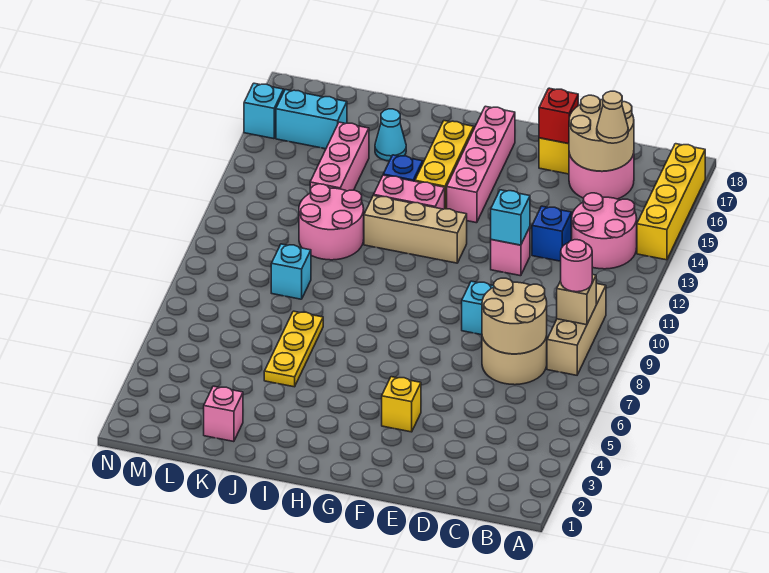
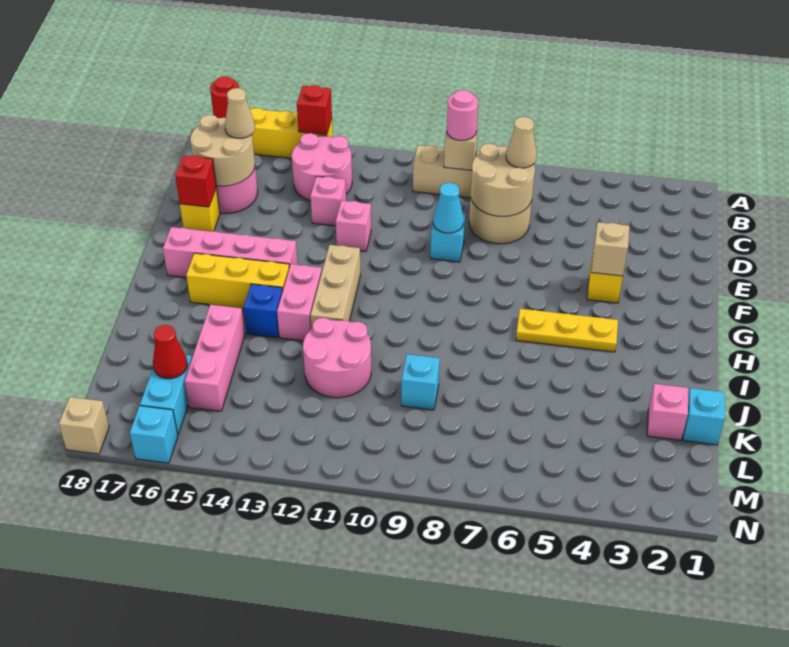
none -> red 1x1 brick [297,85,332,135]
none -> red 1x1 round brick [210,76,239,118]
none -> tan 1x1 cone [506,117,537,168]
blue 1x1 brick [532,206,571,261] -> pink 1x1 brick [310,176,346,226]
cyan 1x1 brick [491,190,530,245] -> cyan 1x1 brick moved to [683,388,725,445]
none -> tan 1x1 brick [591,222,629,276]
yellow 1x3 plate [264,311,323,387] -> yellow 1x3 plate moved to [516,309,618,352]
cyan 1x1 cone [375,109,406,161] -> cyan 1x1 cone moved to [433,183,464,233]
pink 1x3 brick [310,122,369,193] -> pink 1x3 brick turned to [184,305,245,411]
none -> red 1x1 cone [153,325,187,379]
none -> tan 1x1 brick [59,397,109,454]

